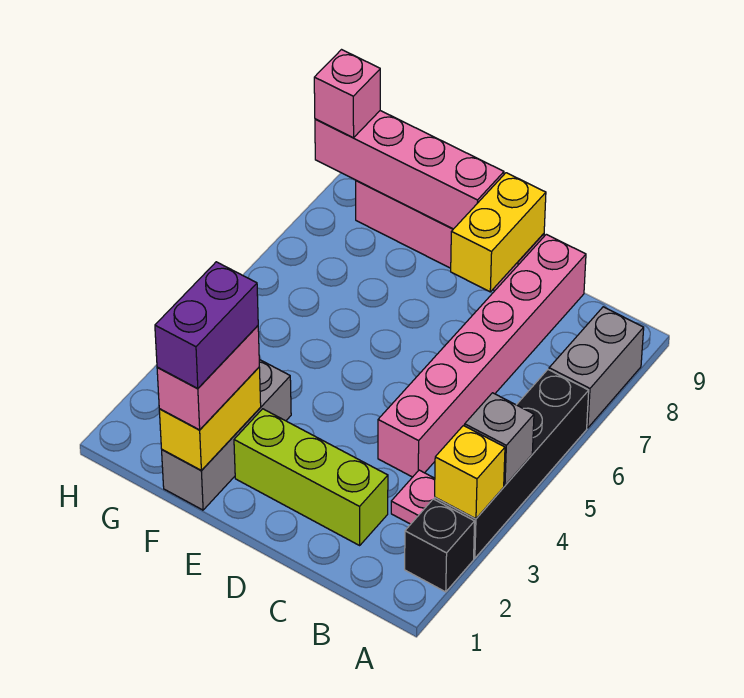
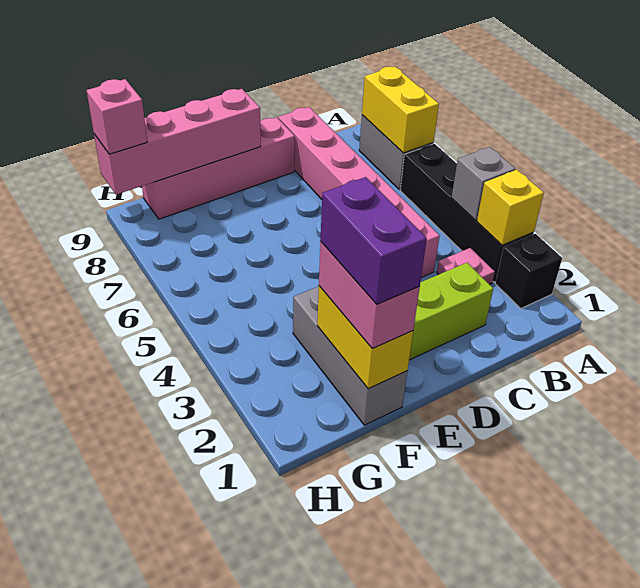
yellow 1x2 brick [451,173,546,292] -> yellow 1x2 brick moved to [362,66,439,153]

